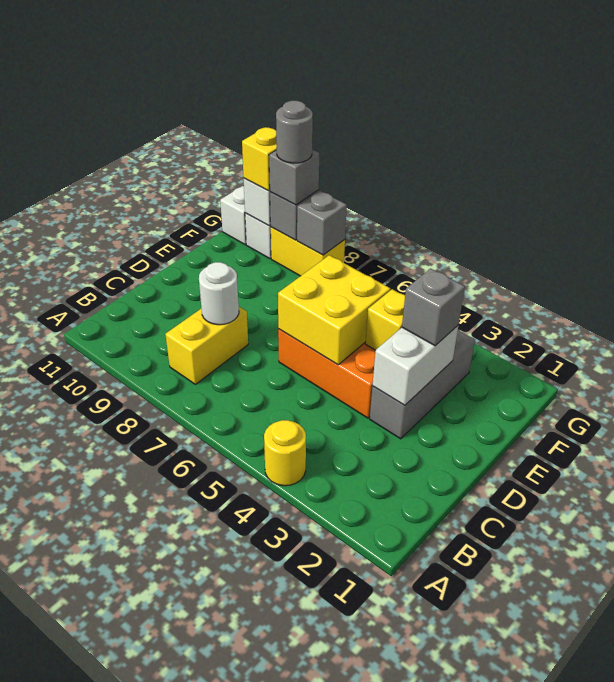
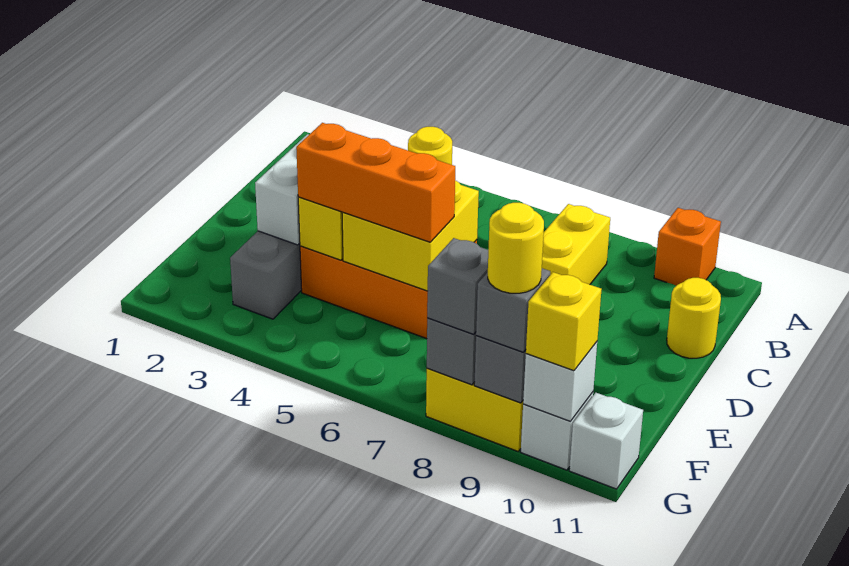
none -> orange 1x1 brick [654,208,721,286]
white 1x1 round brick [199,262,239,325] -> none
none -> yellow 1x1 round brick [667,278,721,358]
grey 1x1 brick [402,269,465,346] -> grey 1x1 brick moved to [427,238,488,334]
none -> orange 1x3 brick [296,123,455,242]
grey 1x1 round brick [276,101,313,163] -> yellow 1x1 round brick [488,203,544,293]

